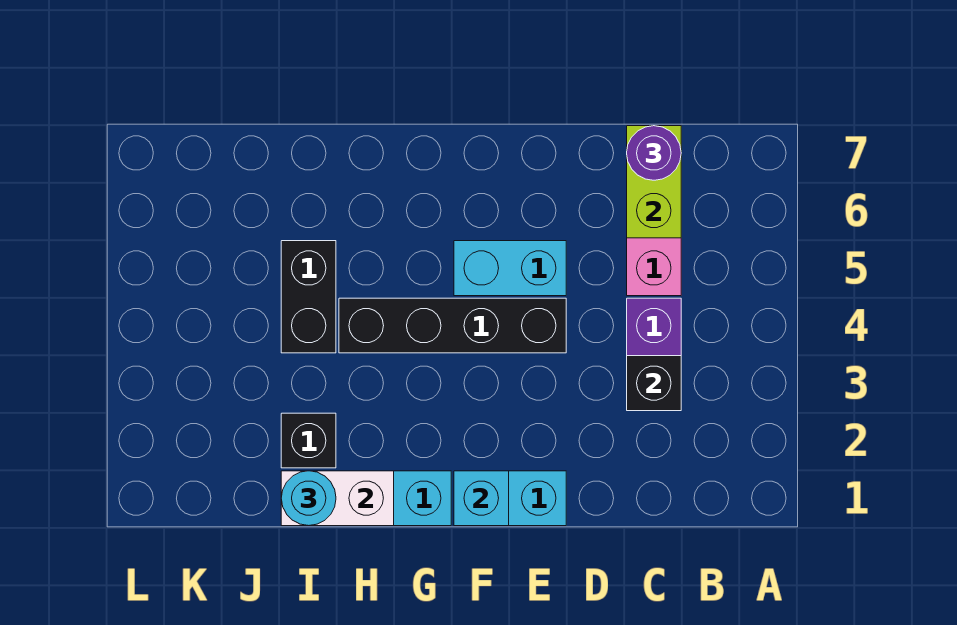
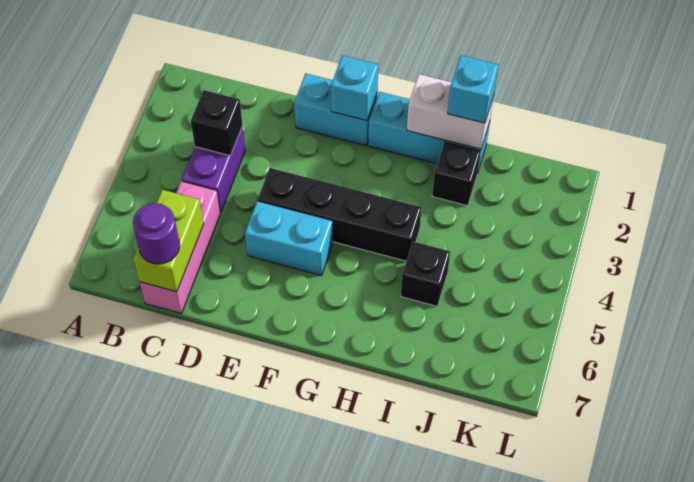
cyan 1x1 round brick [281,471,336,526] -> cyan 1x1 brick [448,55,498,123]
black 1x2 brick [281,241,336,353] -> black 1x1 brick [401,242,450,306]

